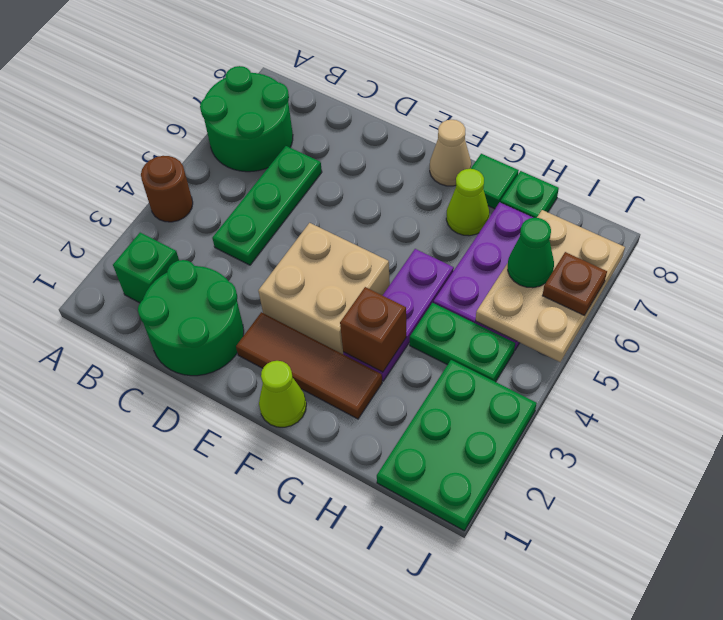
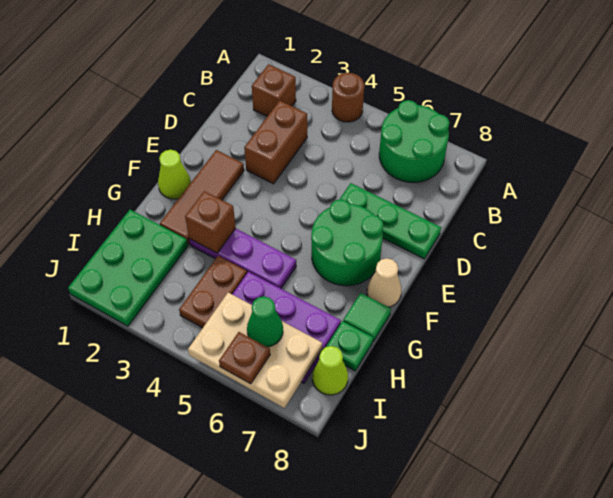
green 1x1 brick [113,233,179,303] -> brown 1x1 brick [252,64,296,116]
green 2x2 round brick [138,260,244,376] -> green 2x2 round brick moved to [311,199,383,286]
none -> brown 1x2 brick [244,101,307,184]
green 1x3 plate [212,146,322,265] -> green 1x3 plate moved to [339,183,441,259]
tan 2x2 brick [258,223,390,354] -> none
lime 1x1 cone [446,169,489,236] -> lime 1x1 cone moved to [312,346,348,395]
green 1x2 plate [410,303,515,382] -> brown 1x2 plate [179,256,247,328]
green 2x3 plate [377,360,537,531] -> green 2x3 plate turned to [68,210,188,326]

